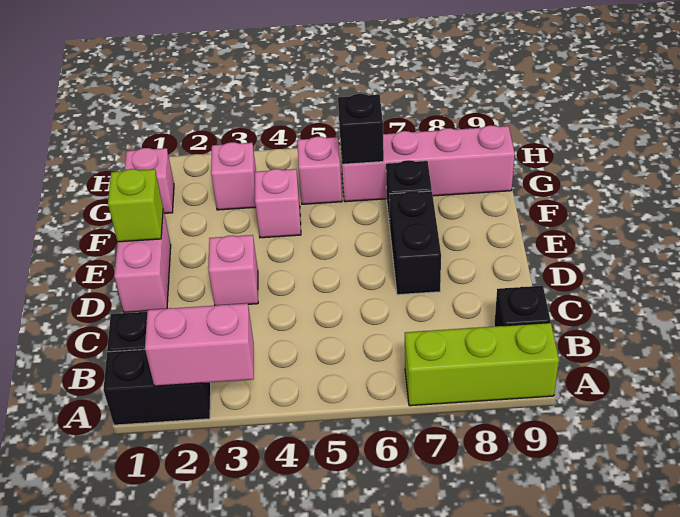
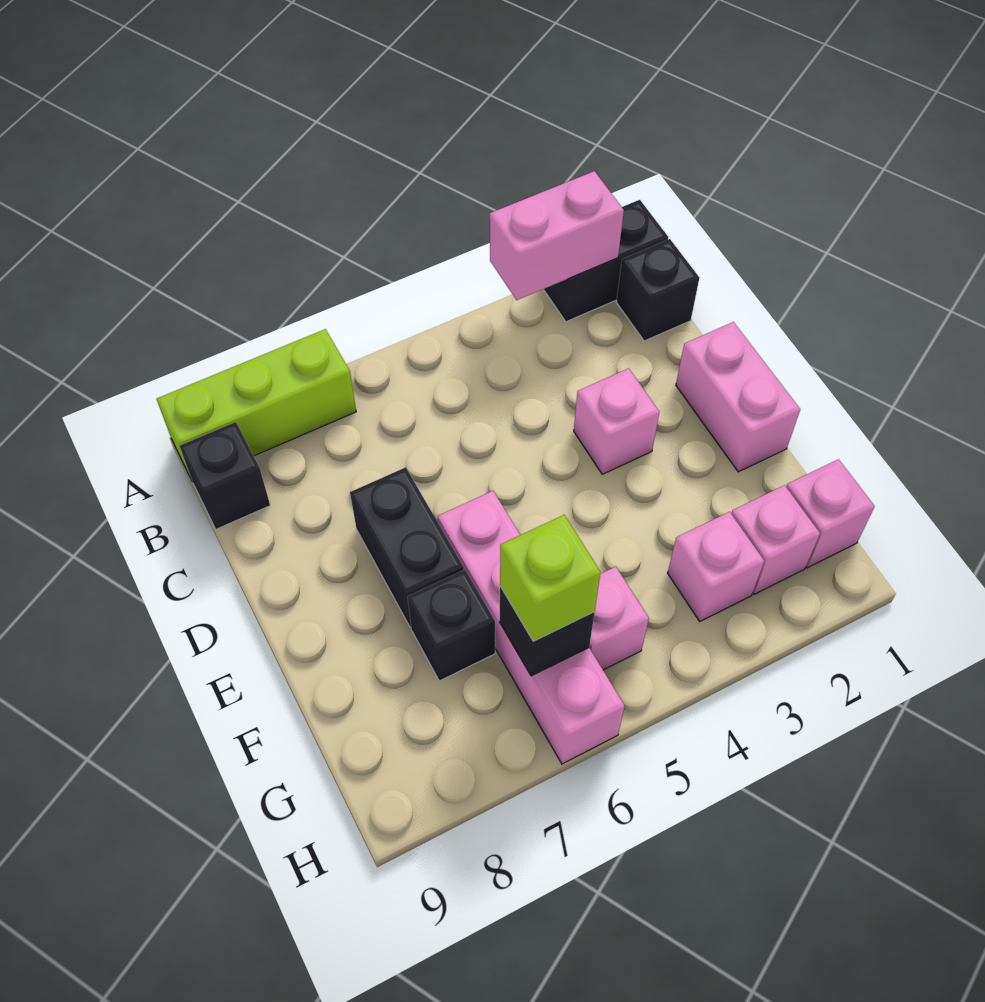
lime 1x1 brick [108,169,163,242] -> lime 1x1 brick moved to [500,515,601,641]
pink 1x1 brick [255,169,301,238] -> pink 1x1 brick moved to [731,485,820,594]
pink 1x4 brick [340,125,515,202] -> pink 1x4 brick turned to [438,491,625,764]

